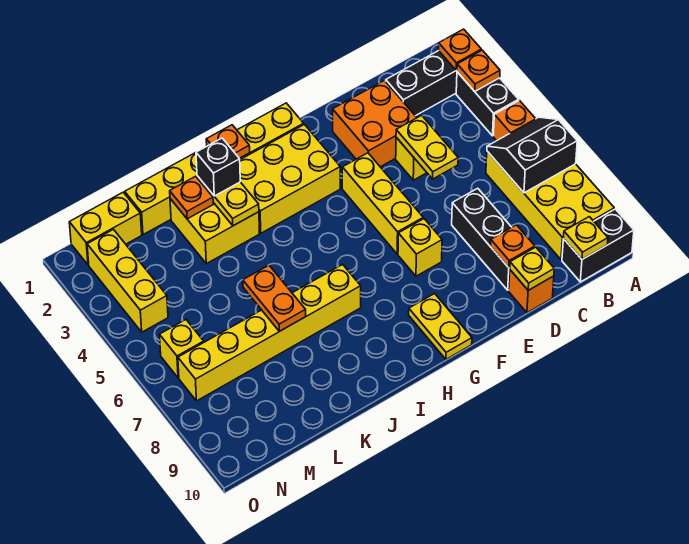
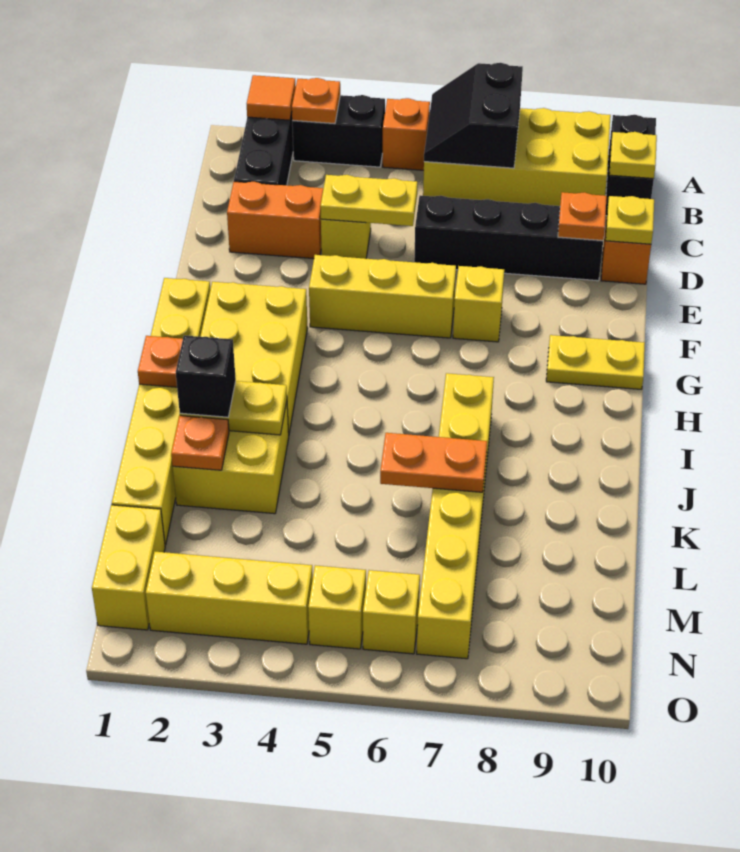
orange 1x1 plate [439,29,481,70] -> orange 1x1 tile [247,75,296,120]
orange 2x2 brick [333,80,417,167] -> orange 1x2 brick [227,182,323,259]
black 1x3 brick [452,188,512,290] -> black 1x4 brick [414,196,603,281]
none -> yellow 1x1 brick [308,565,366,649]

